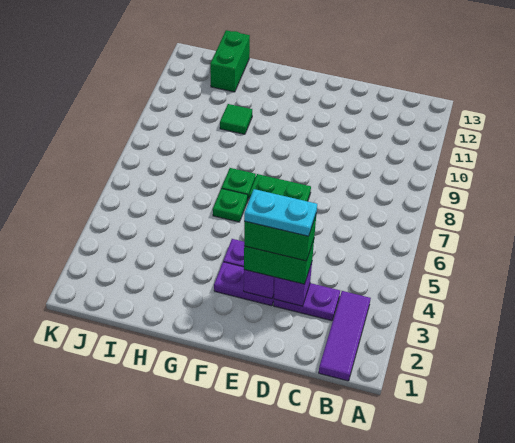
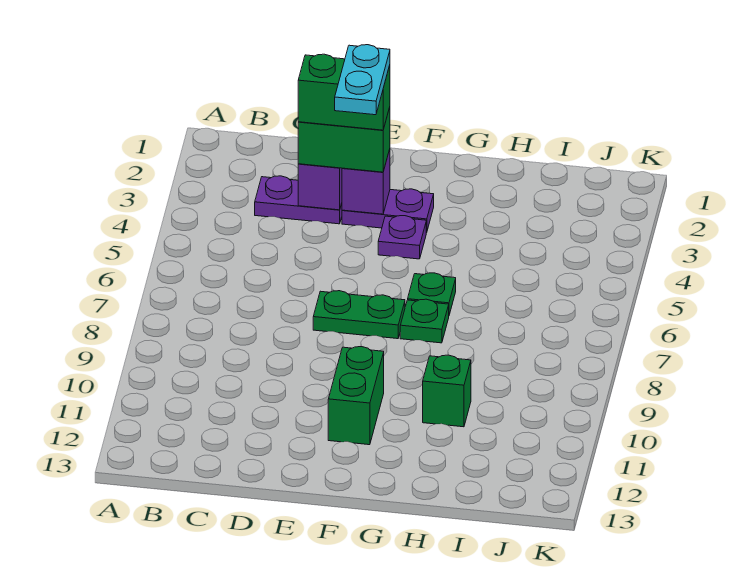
purple 1x3 tile [319,291,371,381] -> none
cyan 1x2 plate [244,189,317,236] -> cyan 1x2 plate turned to [335,45,390,115]
green 1x1 tile [220,104,252,134] -> green 1x1 brick [423,355,471,427]
green 1x2 brick [210,30,250,92] -> green 1x2 brick moved to [328,347,384,445]

